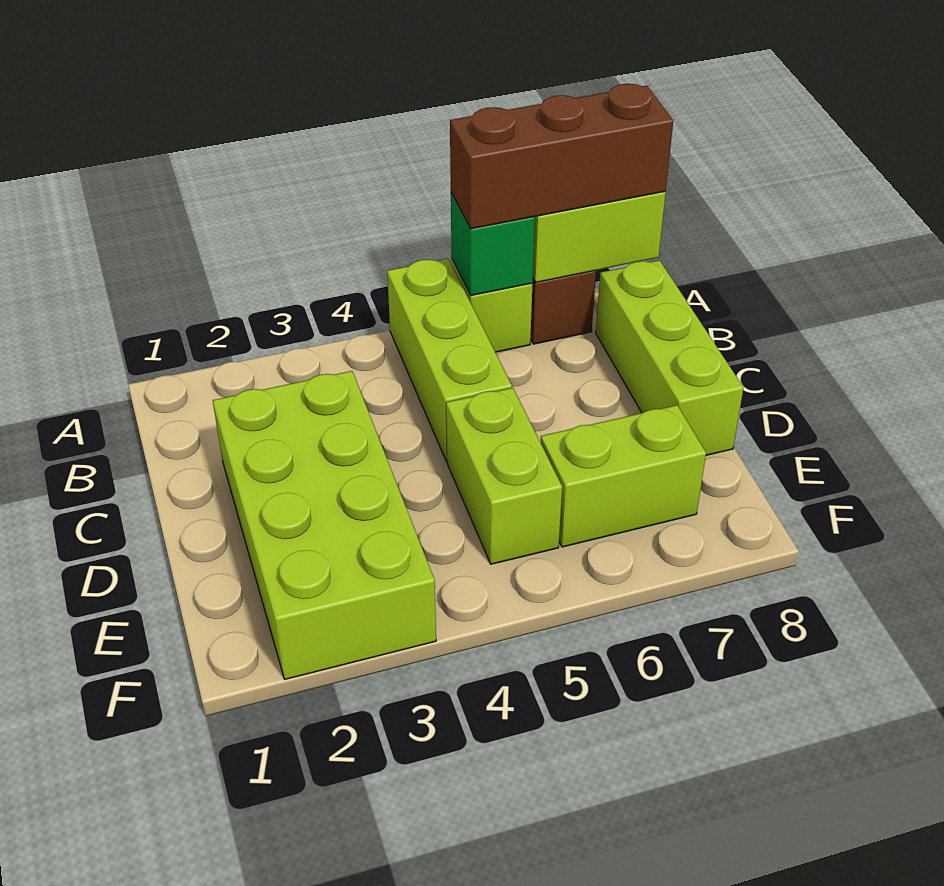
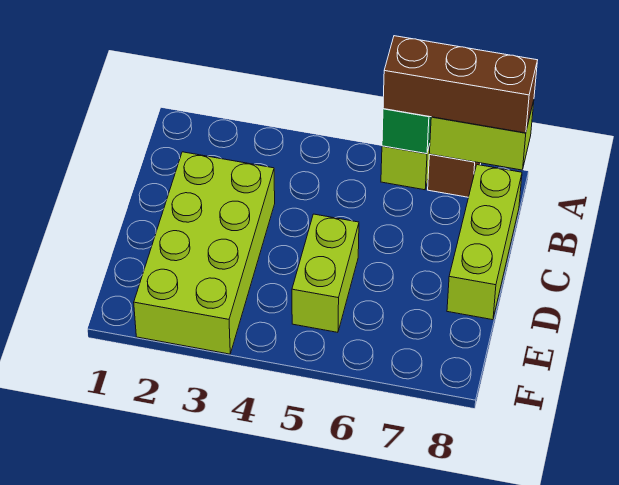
lime 1x3 brick [387,259,512,461] -> none
lime 1x2 brick [541,405,706,547] -> none

